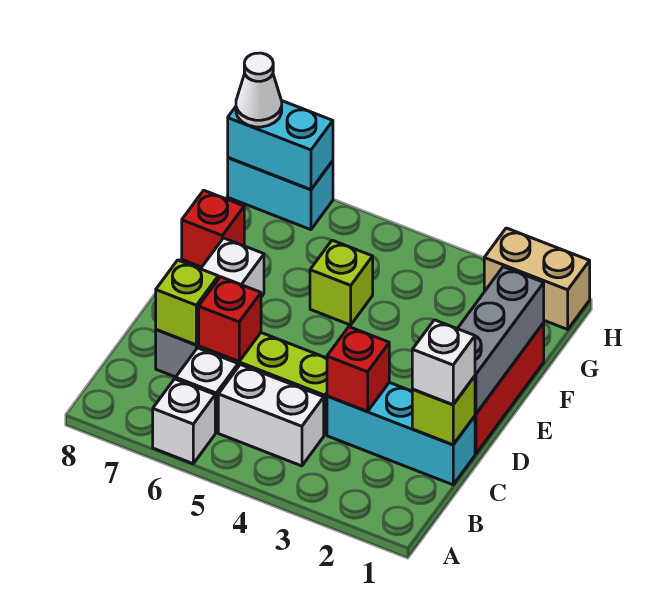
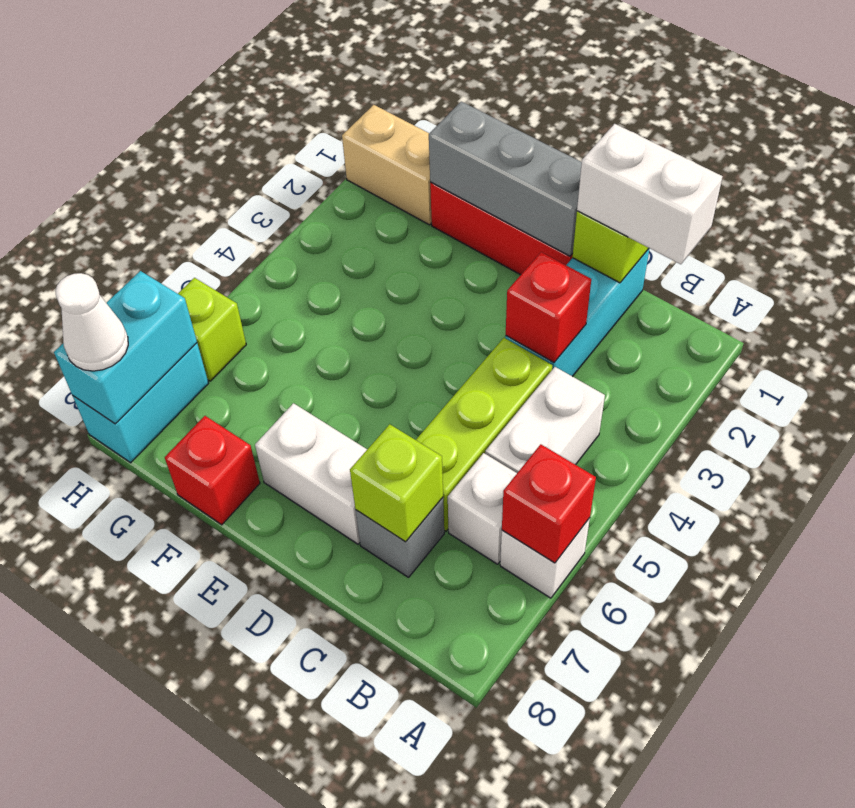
white 1x1 brick [412,320,475,405] -> white 1x2 brick [577,124,723,264]
red 1x1 brick [198,277,261,362] -> red 1x1 brick moved to [502,444,596,563]
lime 1x1 brick [310,240,373,325] -> lime 1x1 brick moved to [178,278,246,381]
tan 1x2 brick [484,228,590,329] -> tan 1x2 brick turned to [342,105,432,225]

